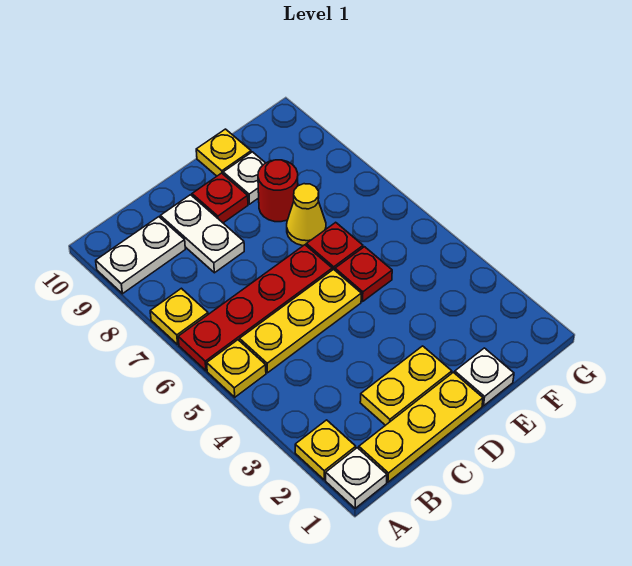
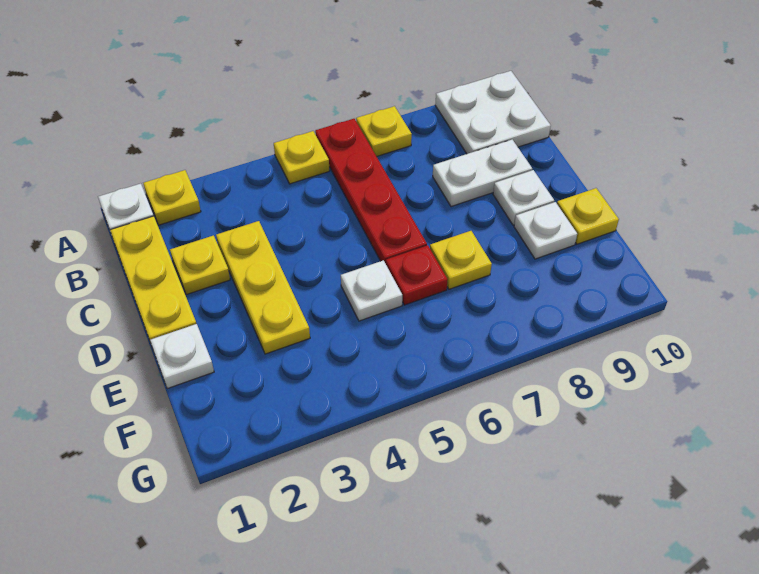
white 1x2 plate [96,217,185,294] -> white 2x2 plate [435,71,551,154]
yellow 1x3 plate [240,269,361,373] -> yellow 1x3 plate moved to [216,221,310,354]
yellow 1x2 plate [360,346,452,425] -> yellow 1x1 plate [170,236,230,295]
red 1x1 plate [192,173,248,223] -> white 1x1 plate [493,170,554,225]
red 1x1 plate [335,247,392,302] -> white 1x1 plate [341,260,402,321]
yellow 1x1 cone [287,184,326,246] -> yellow 1x1 plate [430,231,492,289]
red 1x1 round brick [258,160,298,222] -> none

